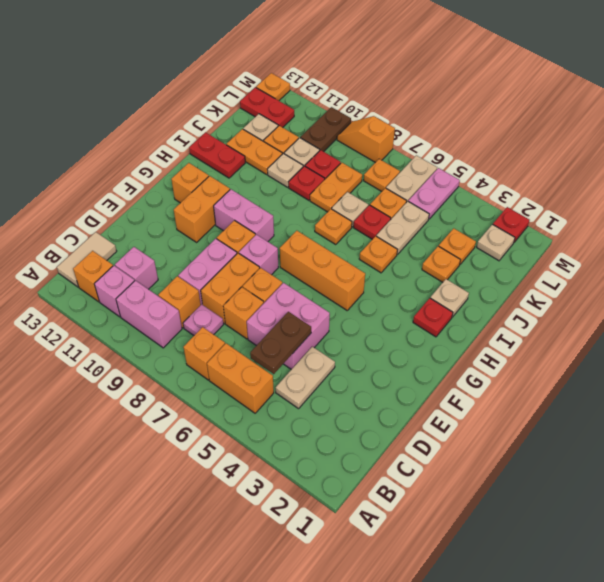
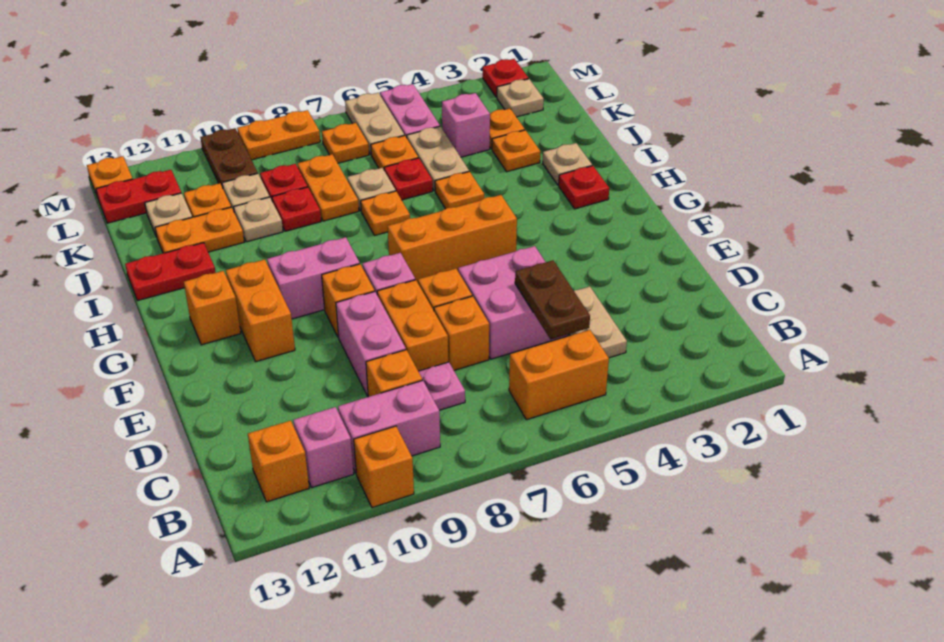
orange 1x1 brick [184,327,225,380] -> orange 1x1 brick moved to [354,426,414,508]
tan 1x2 tile [57,232,117,287] -> none
pink 1x1 brick [115,247,158,289] -> pink 1x1 brick moved to [442,93,490,157]
orange 1x2 slope [337,116,395,163] -> orange 1x2 plate [237,110,320,160]

